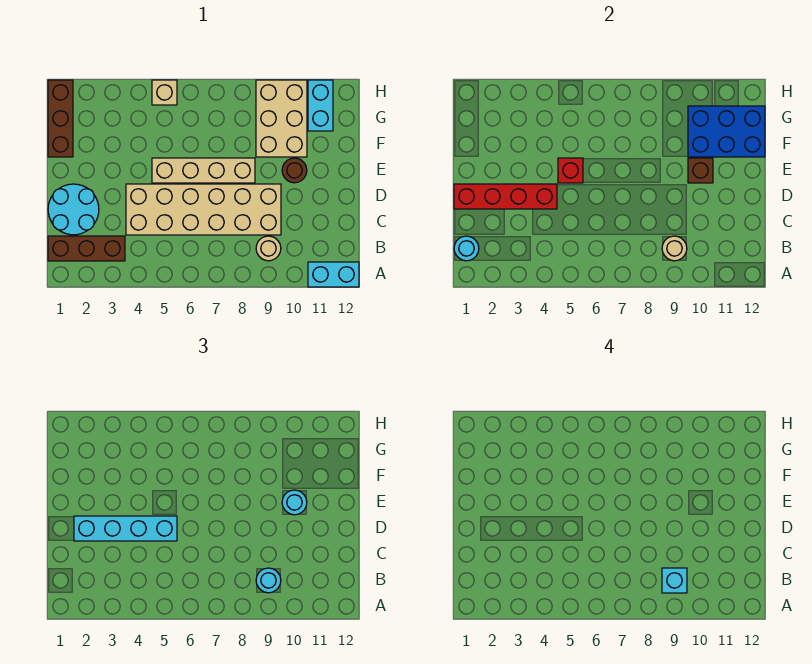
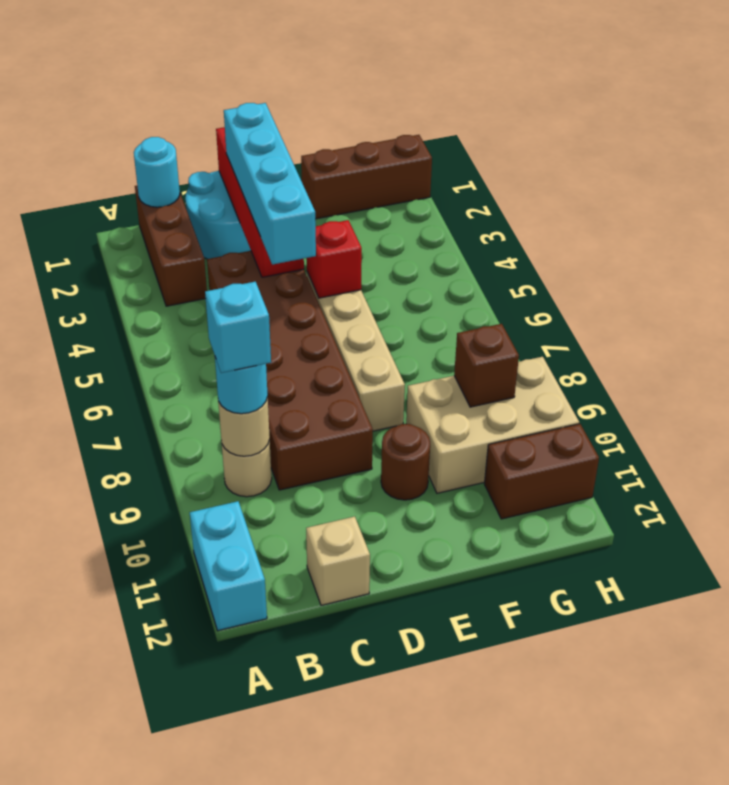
tan 2x6 brick [126,184,281,235] -> brown 2x6 brick [207,251,373,490]
brown 1x1 brick [688,158,713,183] -> brown 1x1 brick moved to [454,324,519,407]
cyan 1x1 round brick [282,490,307,515] -> none
blue 2x3 brick [688,106,765,157] -> none
cyan 1x2 brick [308,80,333,131] -> brown 1x2 brick [485,424,599,519]
tan 1x1 brick [152,80,177,105] -> tan 1x1 brick moved to [306,516,370,605]

